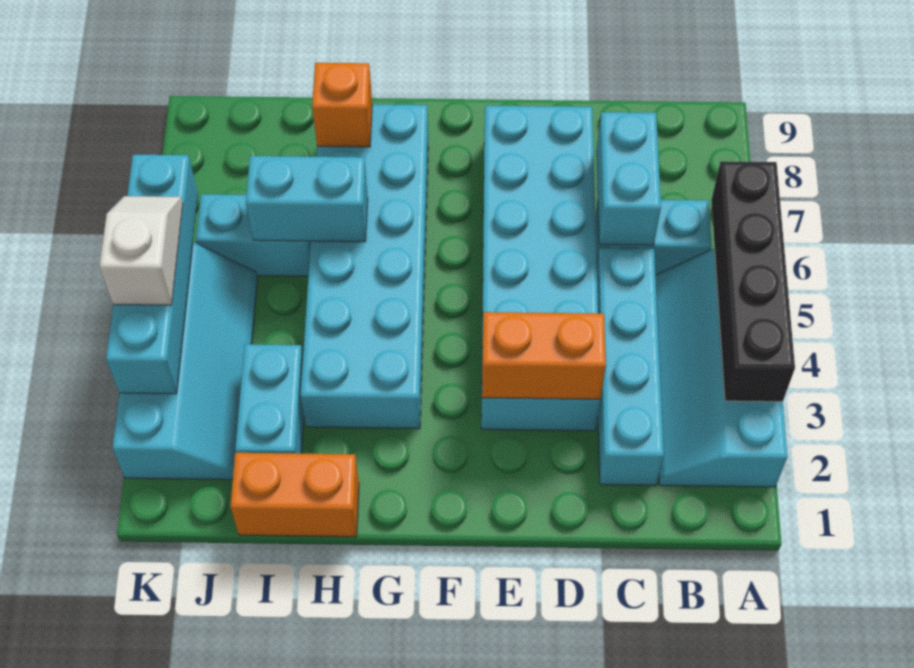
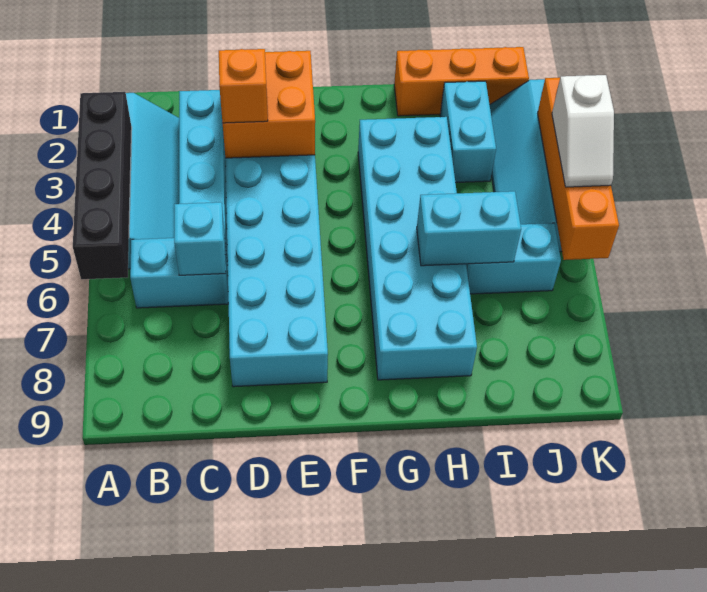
cyan 1x2 brick [596,112,661,245] -> cyan 1x1 brick [174,202,226,275]
orange 1x2 brick [482,312,606,399] -> orange 2x2 brick [223,51,315,158]
orange 1x2 brick [230,453,359,537] -> orange 1x3 brick [394,47,529,116]
orange 1x1 brick [312,63,372,147] -> orange 1x1 brick moved to [219,49,268,123]
cyan 1x4 brick [106,155,198,394] -> orange 1x4 brick [538,78,619,260]

